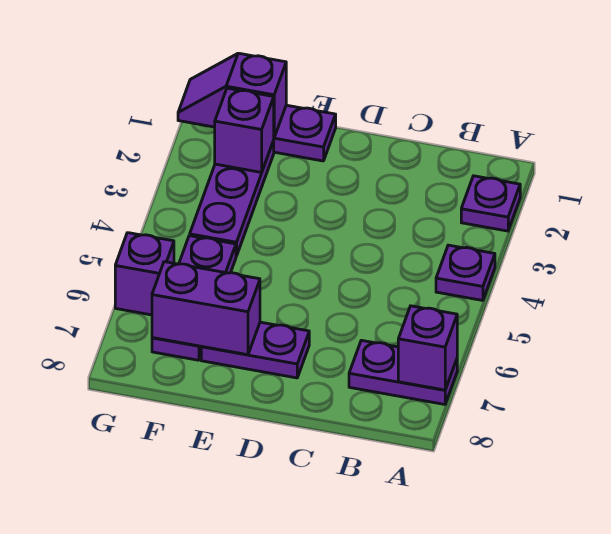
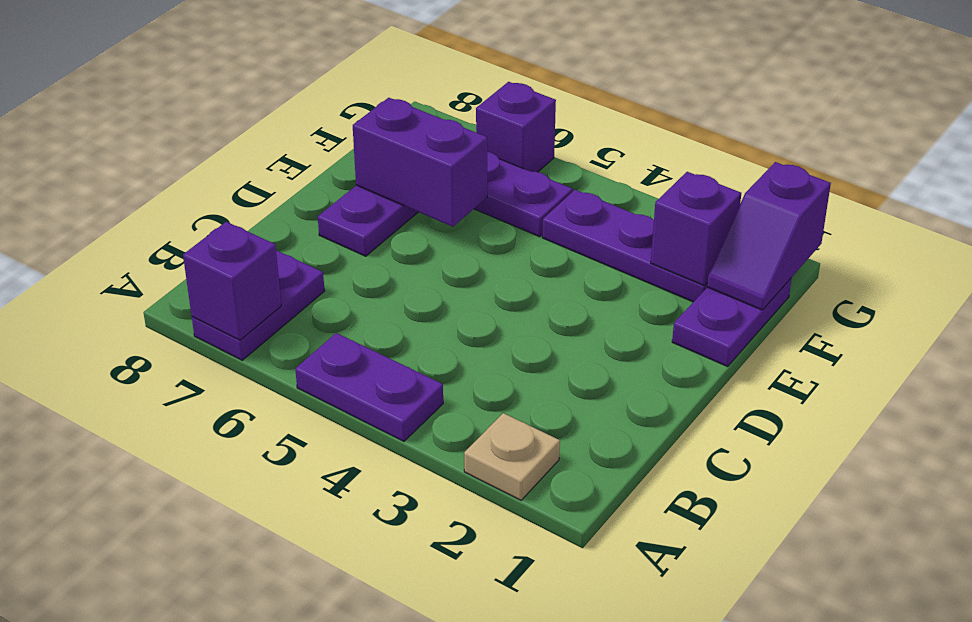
purple 1x1 plate [461,176,520,231] -> tan 1x1 plate [464,413,560,500]
purple 1x1 plate [436,245,495,300] -> purple 1x2 plate [295,333,443,441]
purple 1x2 brick [152,262,260,355] -> purple 1x2 brick turned to [353,98,487,227]
purple 1x2 slope [178,53,286,137] -> purple 1x2 slope turned to [707,162,831,310]

